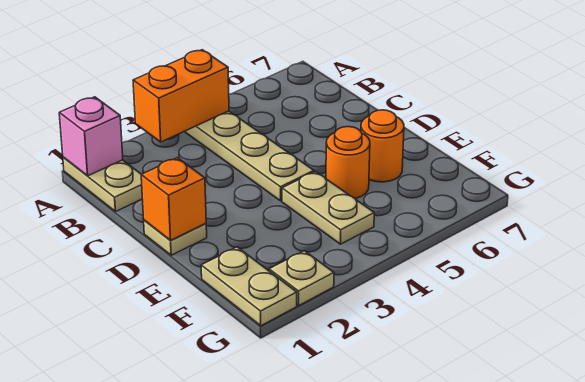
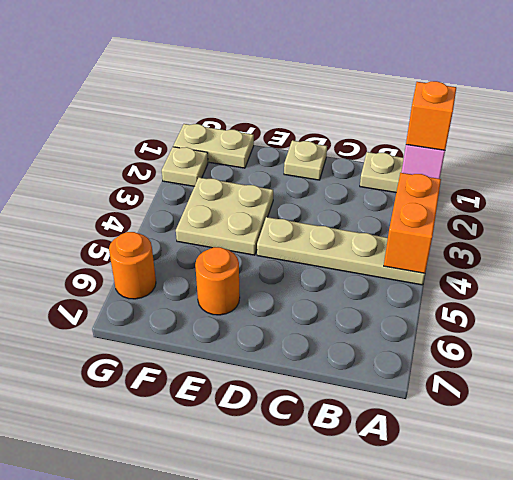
orange 1x1 brick [141,158,206,241] -> orange 1x1 brick moved to [406,81,456,150]
tan 1x2 plate [282,172,374,244] -> tan 2x2 plate [176,177,273,255]
orange 1x1 round brick [326,127,370,198] -> orange 1x1 round brick moved to [109,232,156,299]

